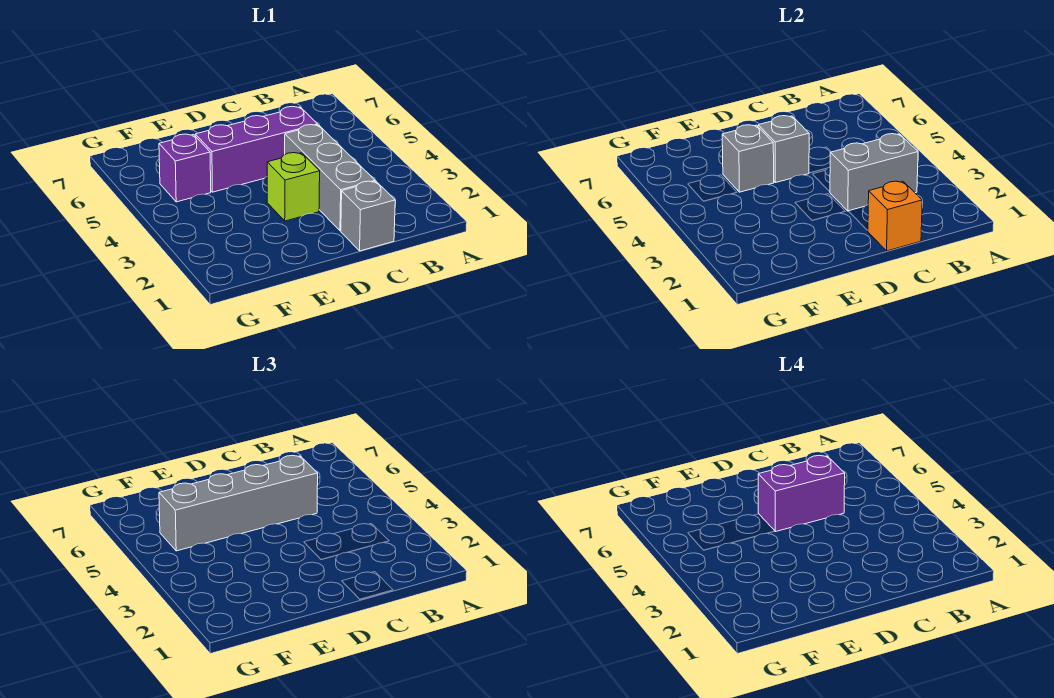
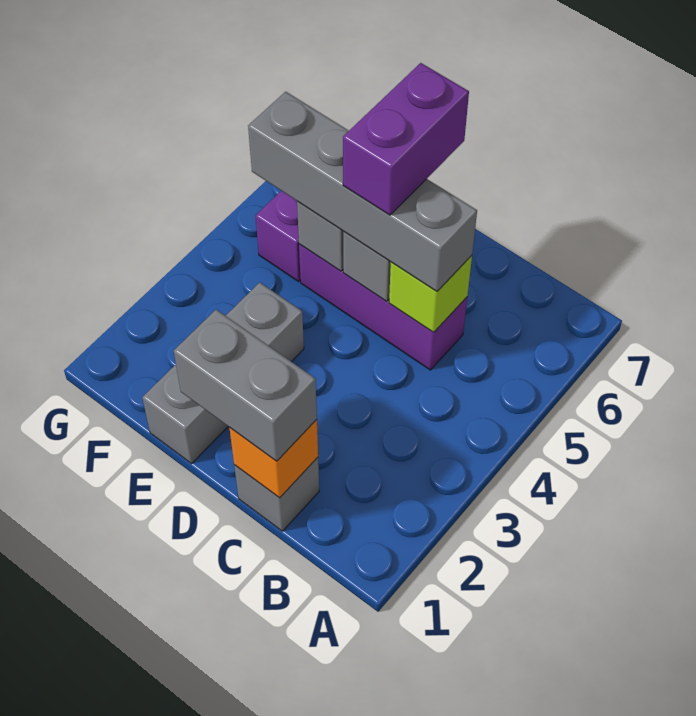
grey 1x2 brick [830,134,918,211] -> grey 1x2 brick moved to [174,310,317,461]
grey 1x3 brick [285,125,375,231] -> grey 1x3 brick moved to [142,282,304,464]
purple 1x2 brick [758,455,845,532] -> purple 1x2 brick turned to [343,63,469,215]
lime 1x1 brick [267,153,320,221] -> lime 1x1 brick moved to [389,255,472,332]

